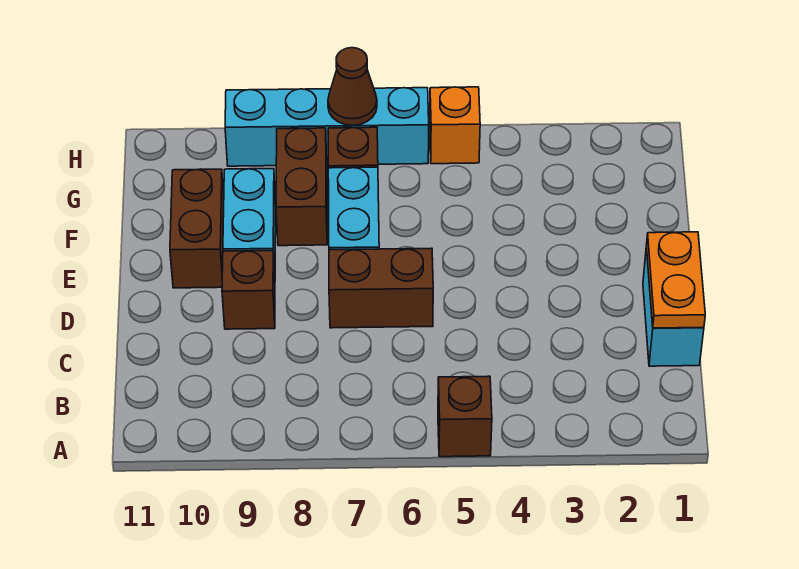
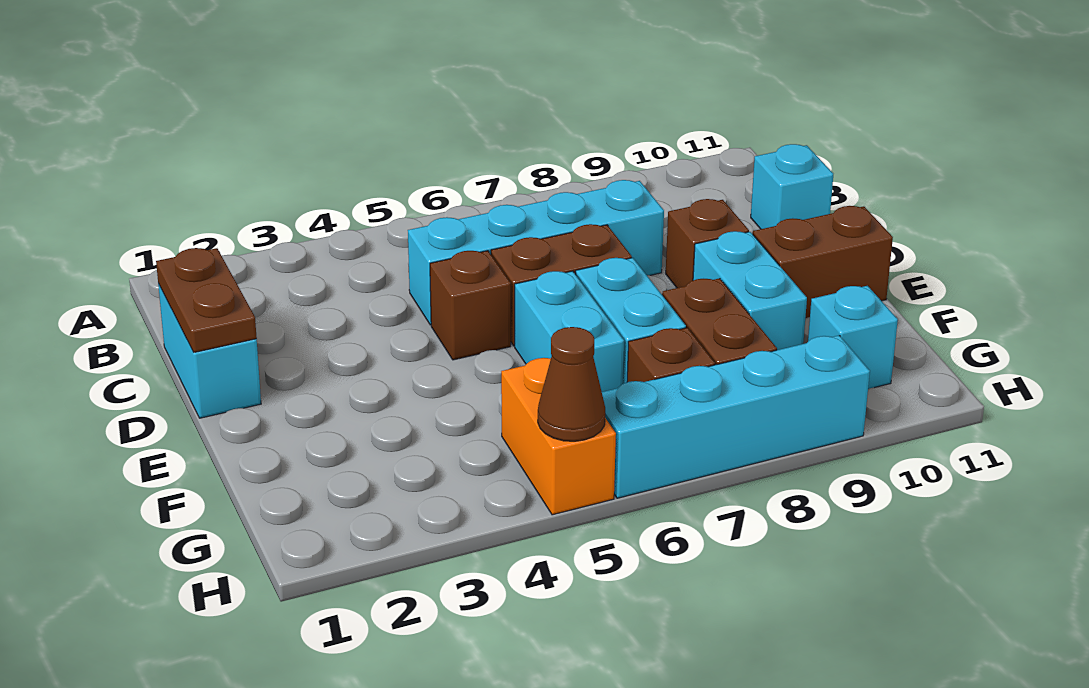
brown 1x1 brick [438,376,492,457] -> brown 1x1 brick moved to [430,251,511,360]
orange 1x2 plate [646,232,705,328] -> brown 1x2 plate [156,248,257,352]
none -> cyan 1x4 brick [408,180,664,325]
none -> cyan 1x1 brick [751,144,833,229]
none -> cyan 1x2 brick [515,271,624,392]
brown 1x2 brick [170,169,224,288] -> brown 1x2 brick turned to [753,206,893,318]
none -> cyan 1x1 brick [808,286,898,389]
orange 1x1 brick [430,87,480,164] -> orange 1x2 brick [501,358,616,515]
brown 1x1 cone [328,48,377,125] -> brown 1x1 cone moved to [538,327,605,441]

